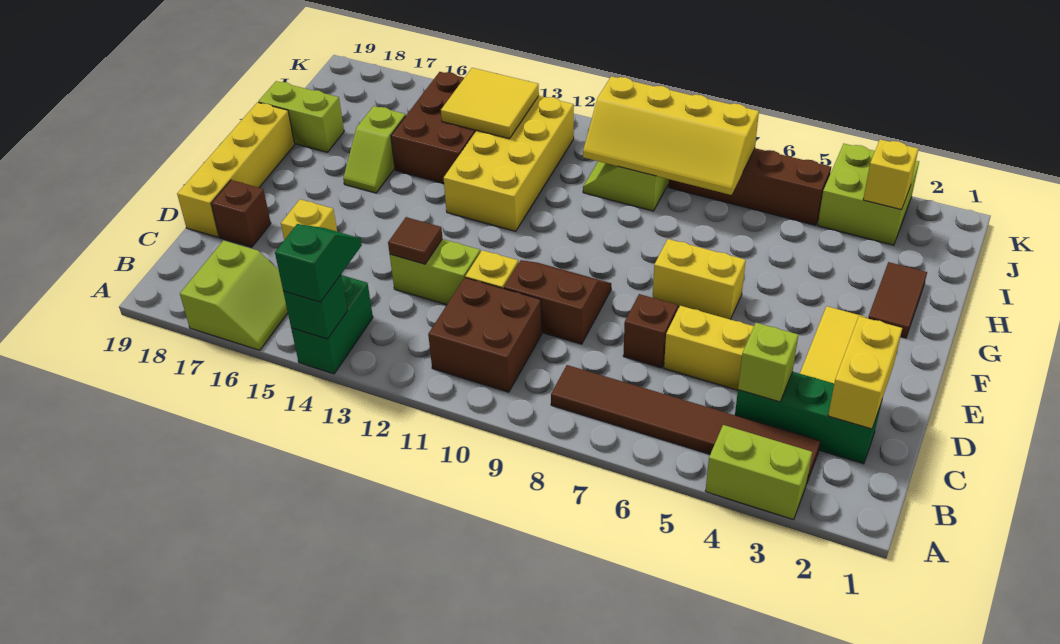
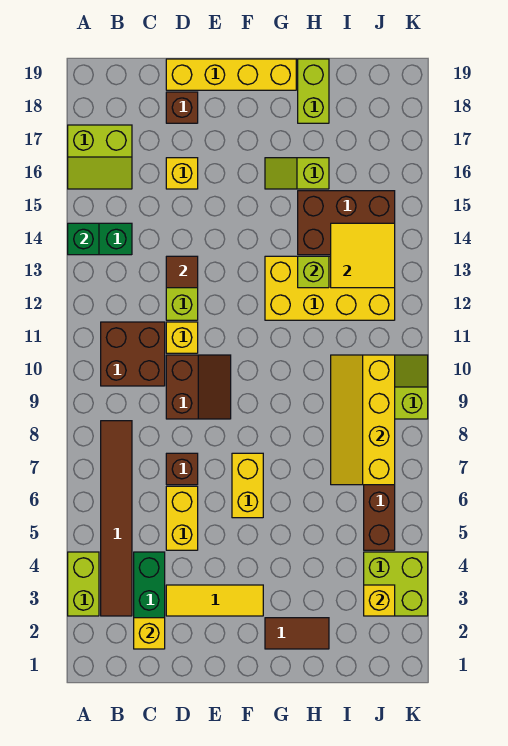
green 1x2 slope [275,224,362,302] -> none
yellow 1x2 brick [828,316,902,429] -> yellow 1x1 brick [134,618,165,649]
lime 1x1 brick [738,323,798,402] -> lime 1x1 brick moved to [298,256,329,288]

